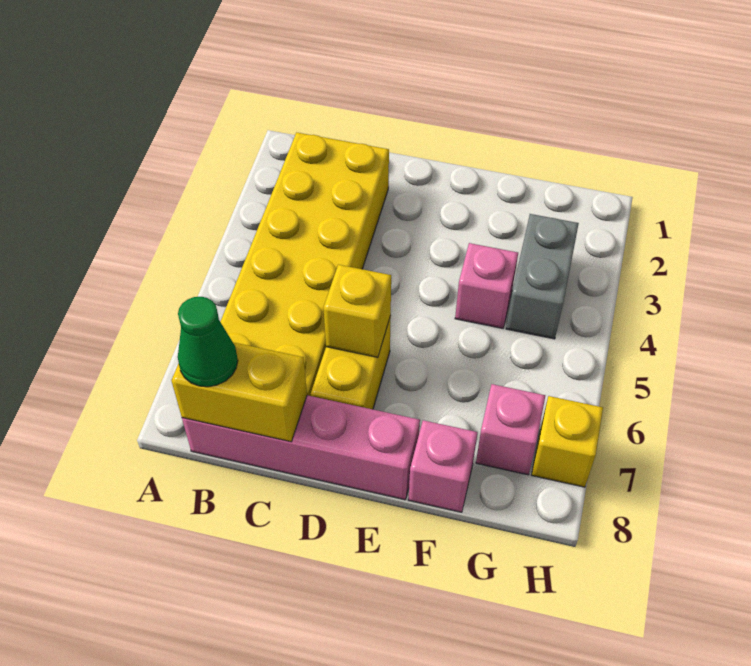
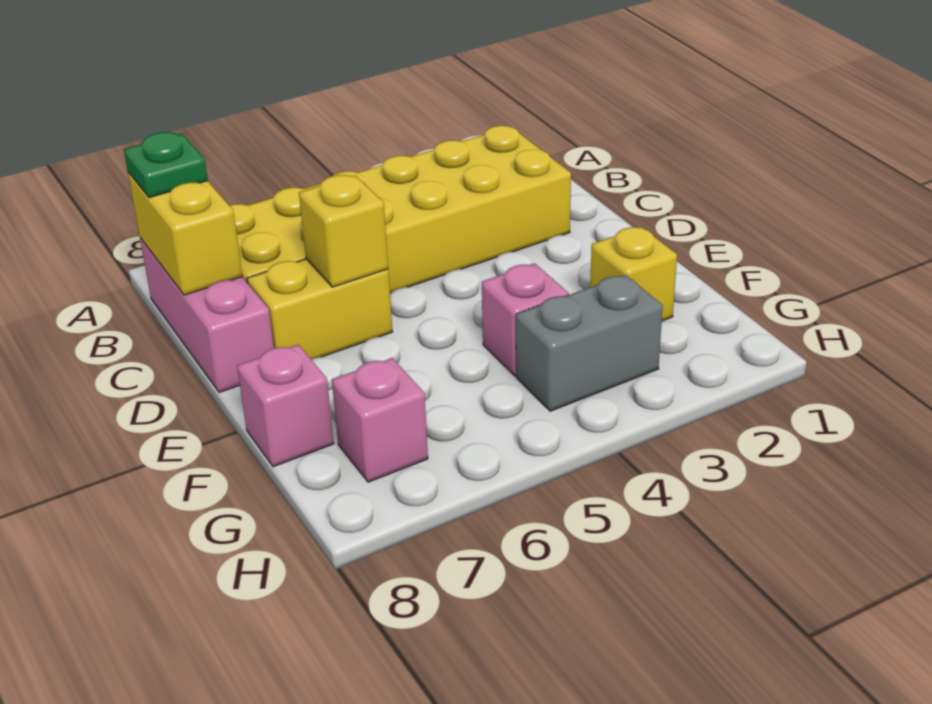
pink 1x4 brick [182,395,420,500] -> pink 1x3 brick [140,238,274,393]
green 1x1 cone [178,297,238,387] -> green 1x1 plate [124,132,208,198]
yellow 1x1 brick [532,396,603,487] -> yellow 1x1 brick moved to [590,227,677,321]

